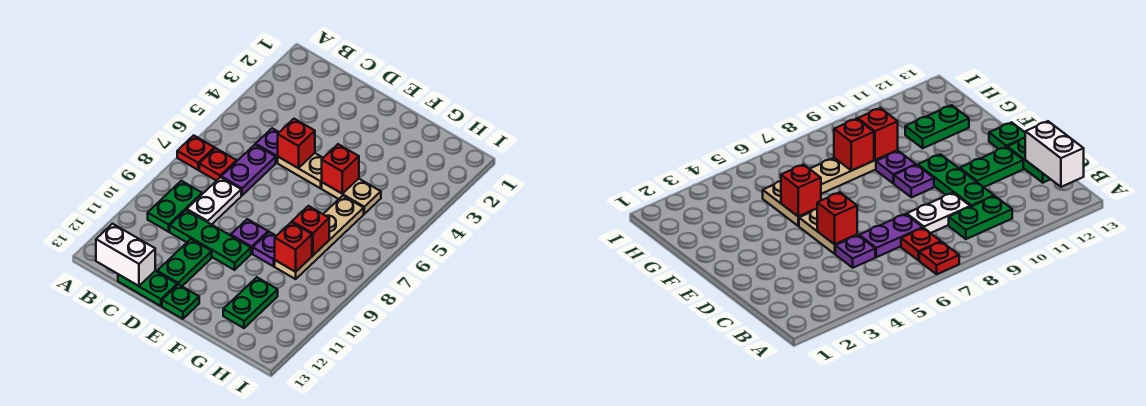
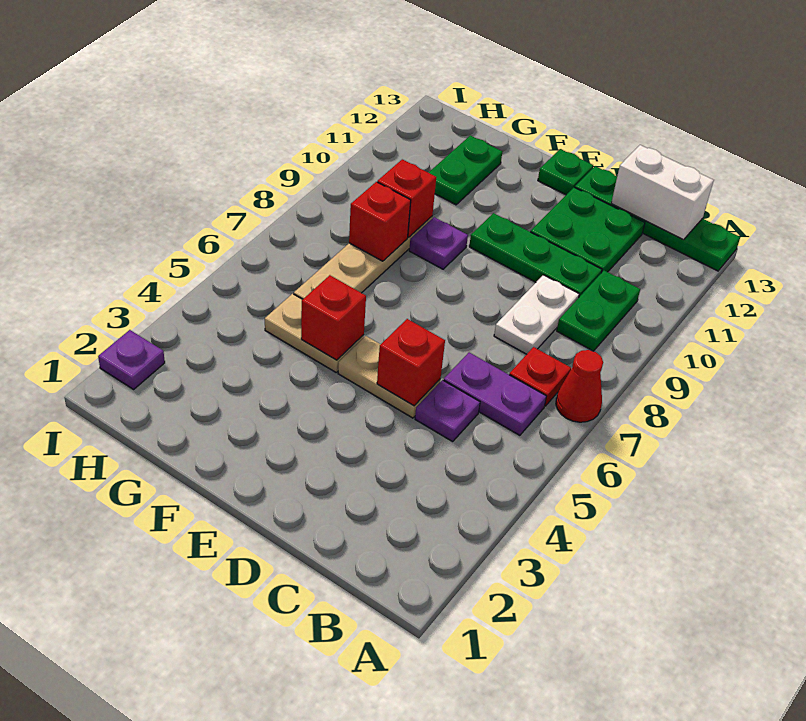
red 1x1 plate [177,135,215,170] -> red 1x1 cone [556,350,603,422]
purple 1x2 plate [221,145,276,195] -> purple 1x2 plate turned to [444,352,547,435]
green 1x2 plate [118,271,177,306] -> green 1x4 plate [575,166,740,271]
green 1x2 plate [157,239,212,286] -> green 2x2 plate [530,187,645,273]
purple 1x1 plate [231,219,268,254] -> purple 1x1 plate moved to [98,330,165,389]

